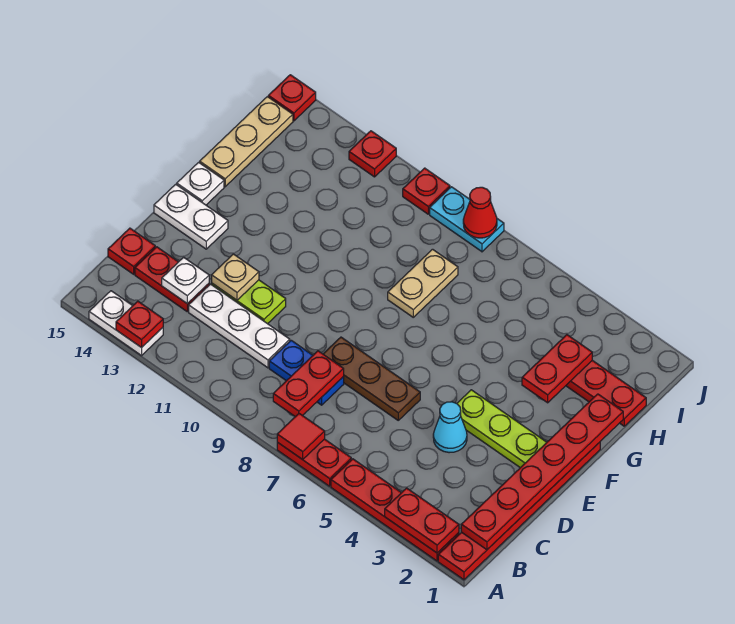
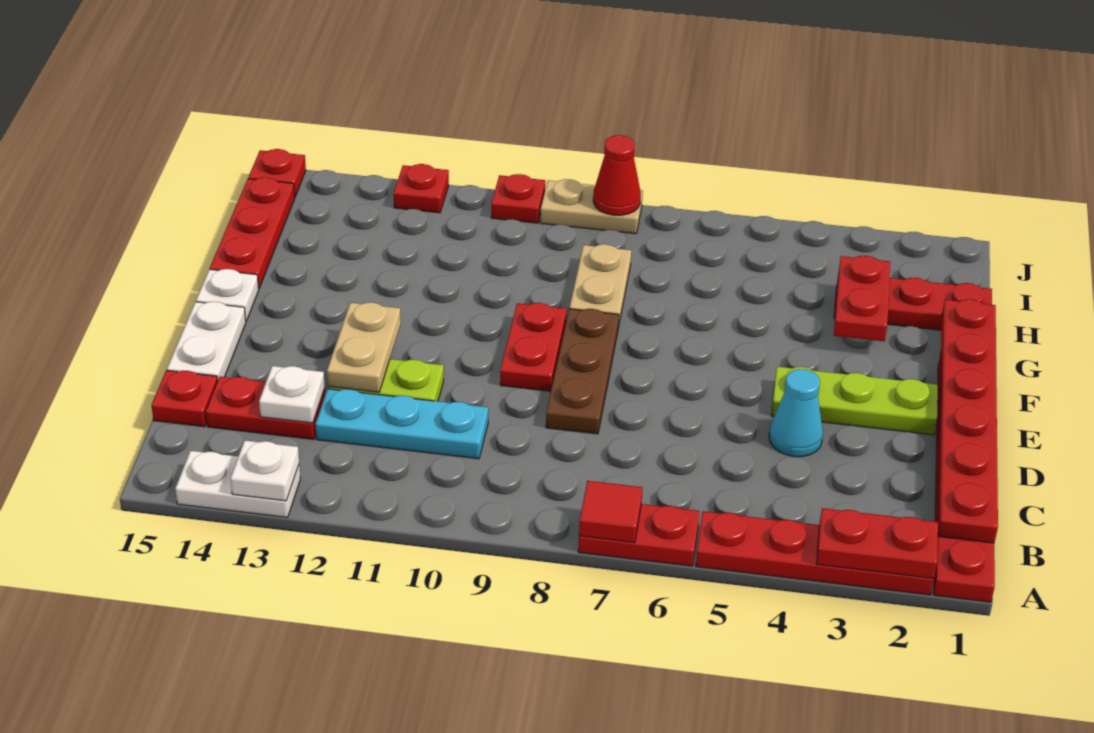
red 1x1 plate [116,301,163,348] -> white 1x1 plate [230,441,299,501]
red 1x2 plate [273,351,344,417] -> red 1x2 plate moved to [500,303,567,391]
blue 1x2 plate [269,340,344,405] -> none
white 1x3 plate [189,284,290,368] -> cyan 1x3 plate [316,389,488,459]
brown 1x3 plate [323,337,420,420] -> brown 1x3 plate turned to [546,309,619,434]
tan 1x1 plate [212,254,259,300] -> tan 1x2 plate [327,302,401,392]
white 1x2 plate [154,184,228,249] -> white 1x2 plate turned to [167,302,246,381]
tan 1x3 plate [200,97,293,187] -> red 1x3 plate [210,178,295,288]
cyan 1x2 plate [430,187,504,252] -> tan 1x2 plate [540,179,643,234]

